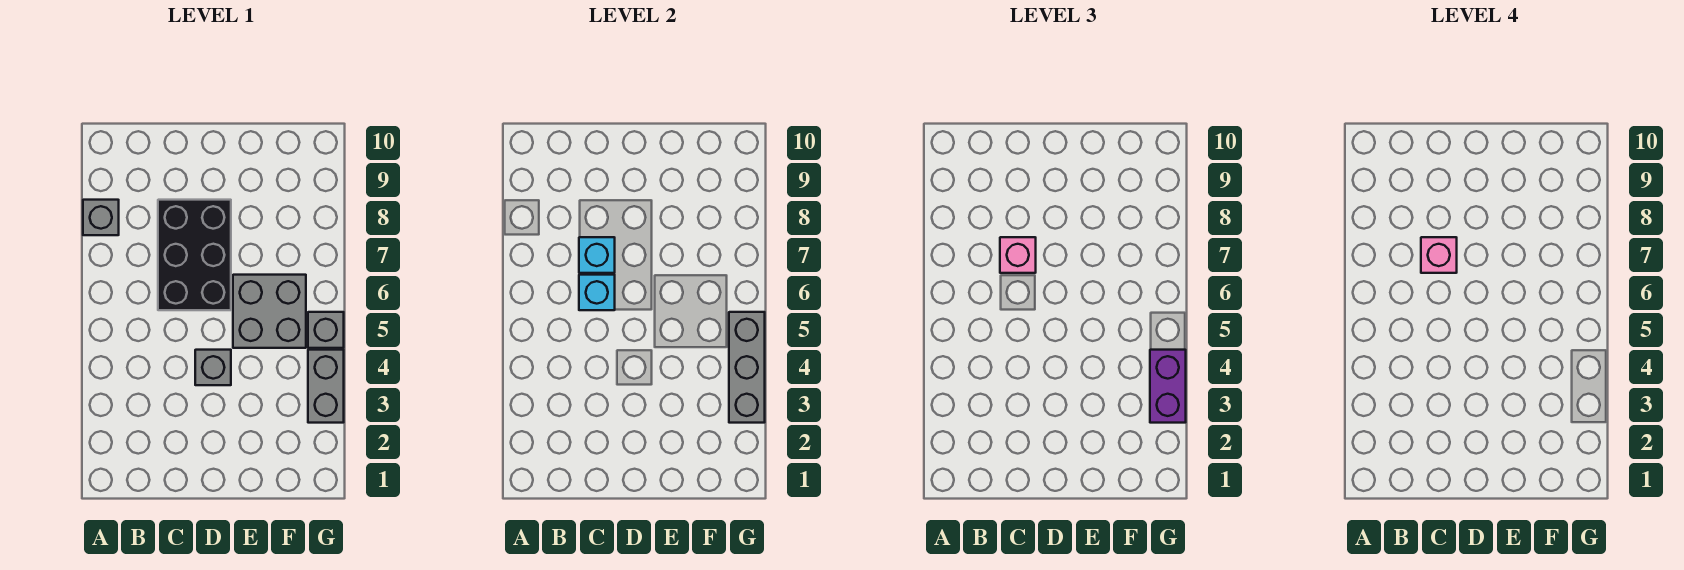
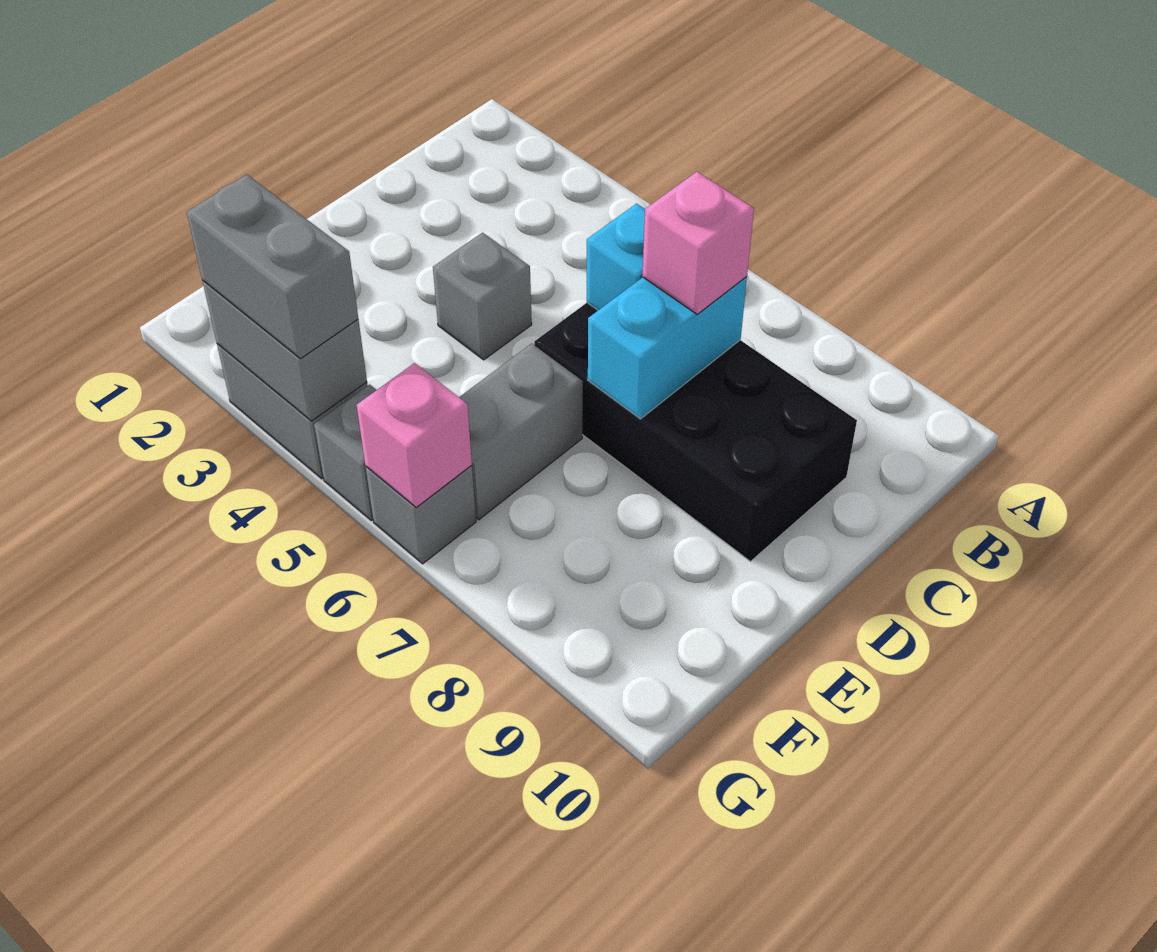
grey 1x1 brick [83,200,119,235] -> grey 1x1 brick moved to [366,466,476,564]
black 2x3 brick [158,200,231,310] -> black 2x4 brick [534,303,857,561]
cyan 1x1 brick [579,237,615,273] -> cyan 1x2 brick [588,277,747,419]
pink 1x1 brick [1421,237,1457,273] -> pink 1x1 brick moved to [357,363,472,507]
grey 2x2 brick [233,275,306,348] -> grey 1x2 brick [459,344,583,520]
grey 1x3 brick [729,312,765,423] -> grey 1x2 brick [202,280,367,421]
purple 1x2 brick [1150,350,1186,423] -> grey 1x2 brick [187,174,358,359]

